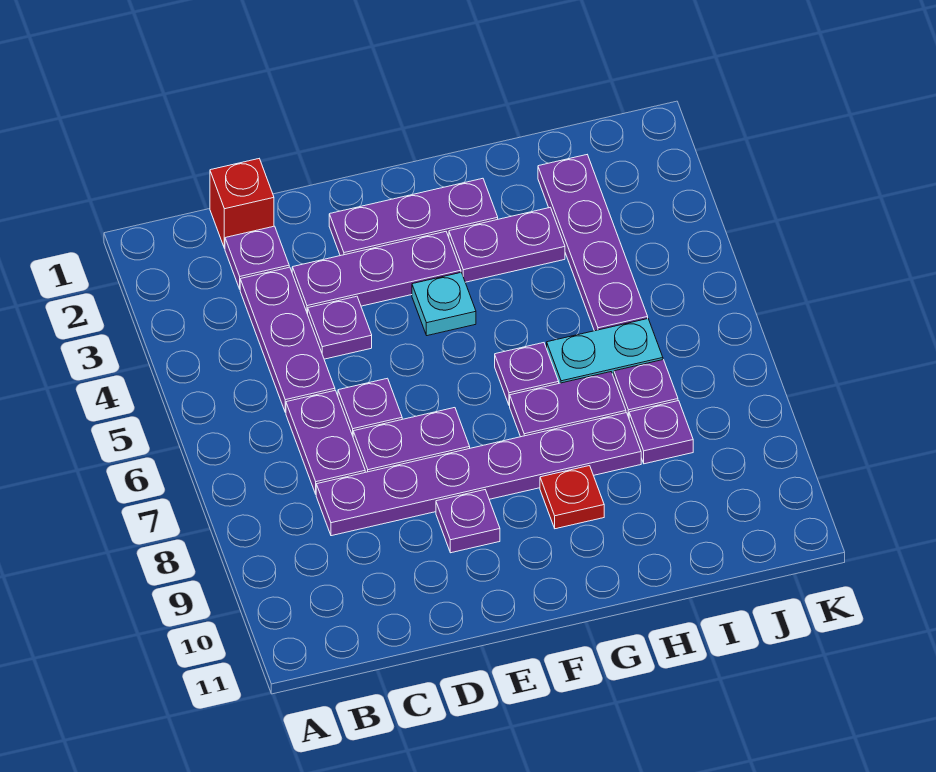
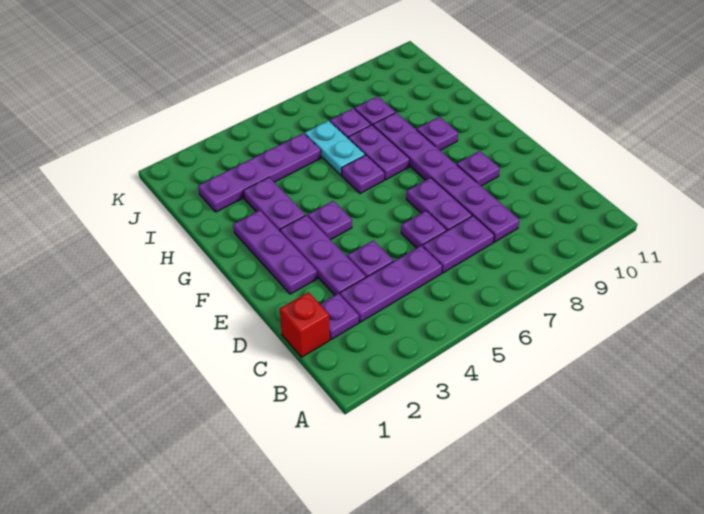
cyan 1x1 plate [412,273,476,336] -> purple 1x1 plate [308,201,352,240]
red 1x1 plate [540,466,604,529] -> purple 1x1 plate [417,117,458,151]

